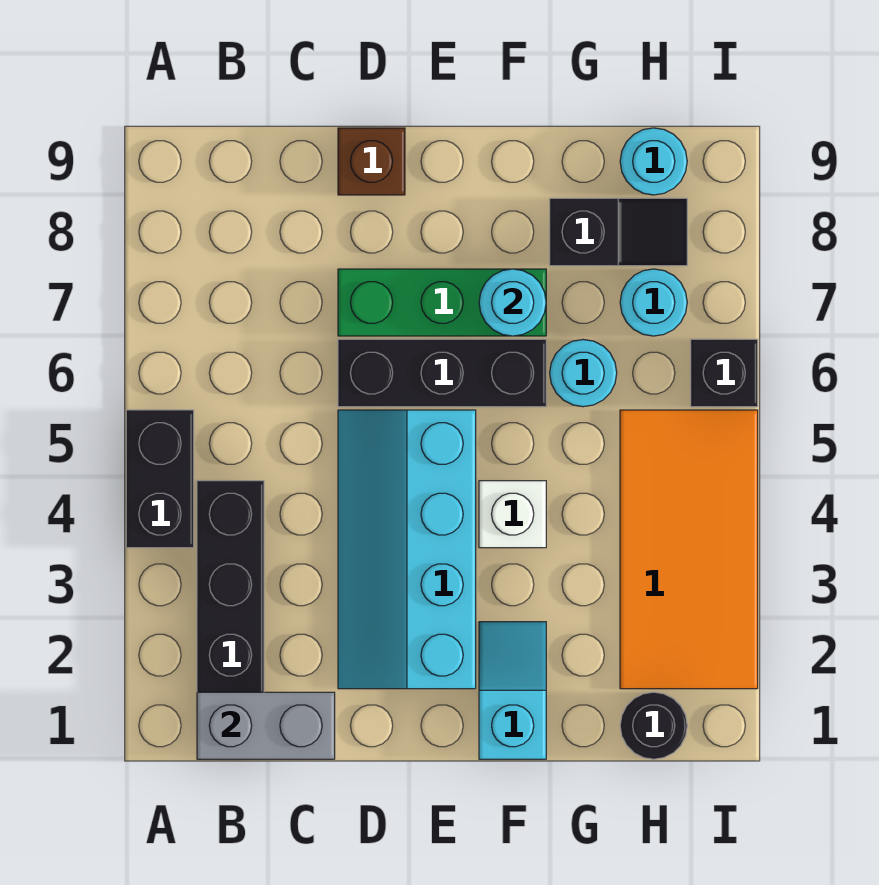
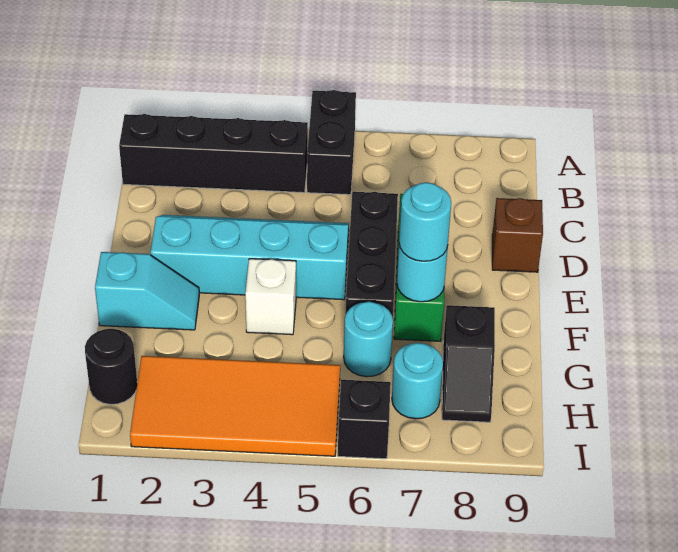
black 1x2 brick [126,410,194,548] -> black 1x2 brick turned to [307,90,356,195]
grey 1x2 brick [197,692,335,759] -> none
cyan 1x1 round brick [620,128,687,195] -> cyan 1x1 round brick moved to [399,182,451,261]

